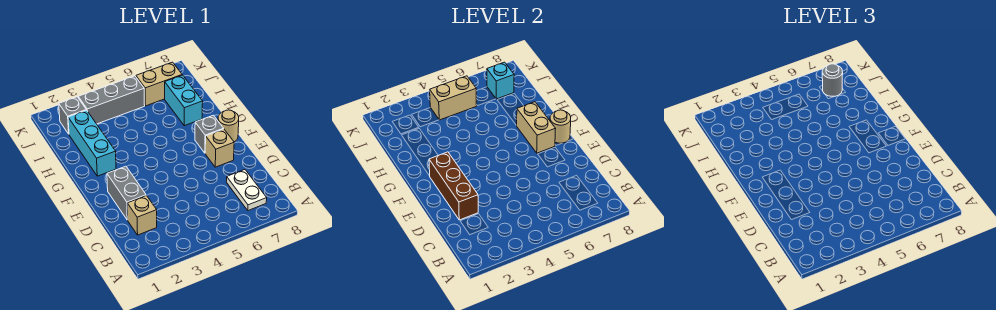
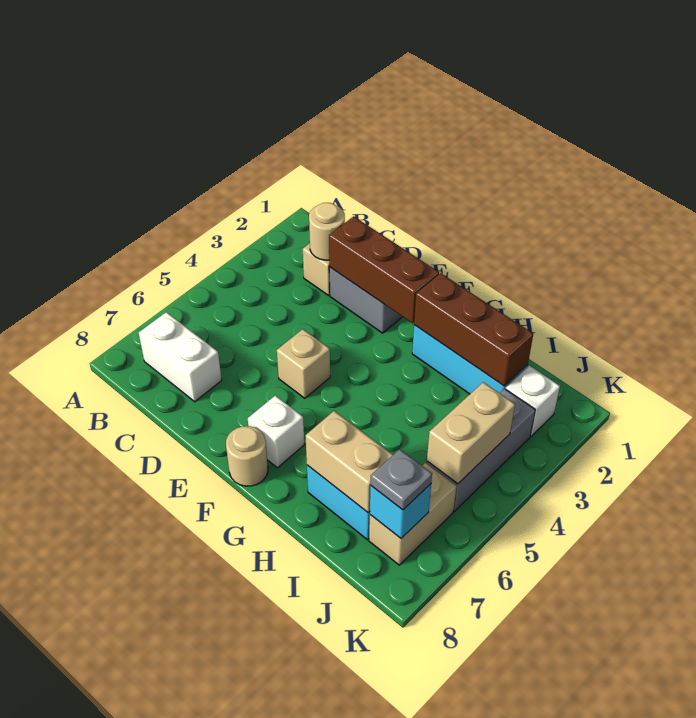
white 1x2 plate [226,170,267,211] -> white 1x2 brick [139,312,222,402]
tan 1x1 brick [205,129,234,167] -> tan 1x1 brick moved to [277,329,330,398]
grey 1x1 brick [195,115,224,153] -> white 1x1 brick [248,395,304,468]
tan 1x2 brick [517,102,556,153] -> tan 1x2 brick moved to [306,411,393,513]
tan 1x1 round brick [550,110,571,143] -> tan 1x1 round brick moved to [309,203,345,260]
none -> brown 1x3 brick [414,273,533,386]
grey 1x1 brick [59,97,86,134] -> white 1x1 brick [506,366,560,436]
grey 1x1 round brick [822,64,843,96] -> grey 1x1 plate [371,449,432,510]

